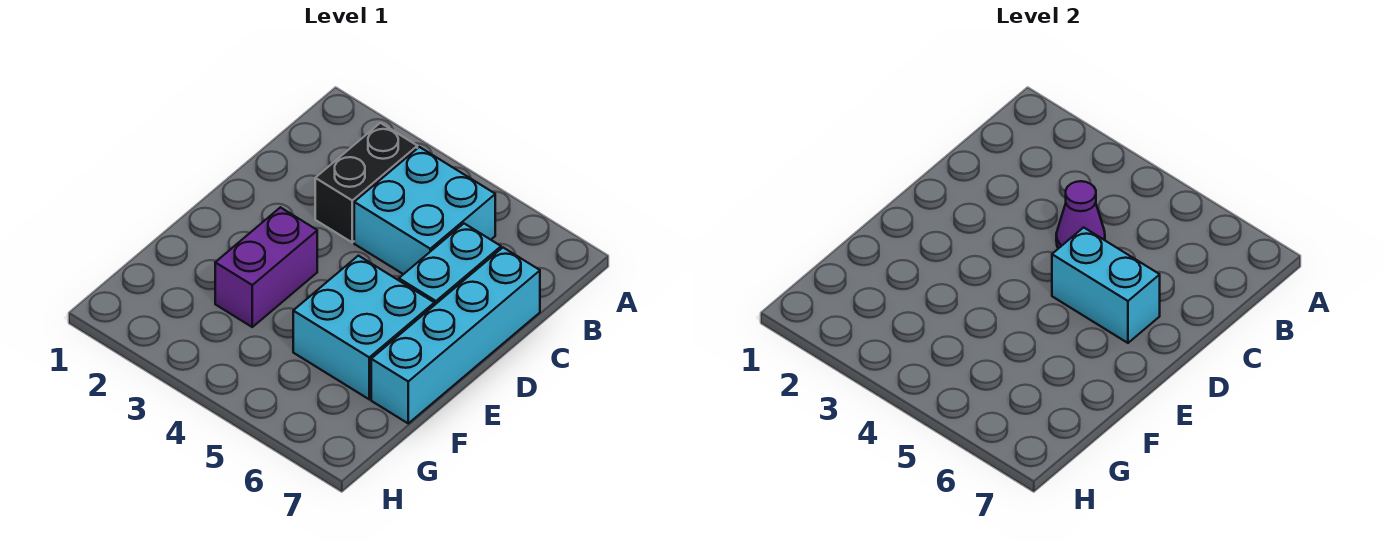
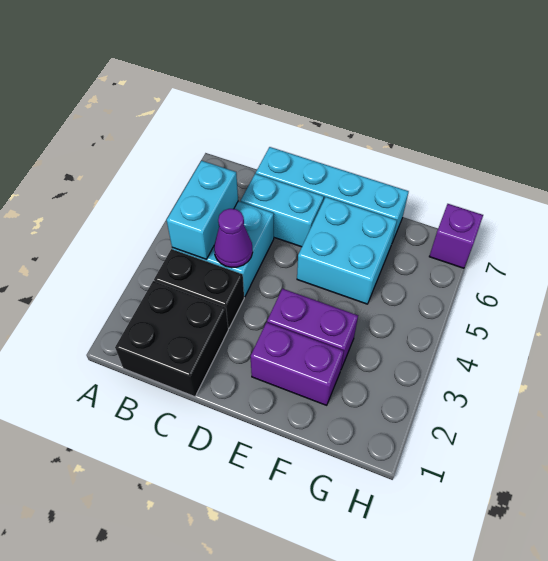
none -> black 2x2 brick [115,281,228,397]
cyan 1x2 brick [1052,227,1160,343] -> cyan 1x2 brick moved to [167,161,238,259]
none -> purple 1x2 brick [251,322,344,405]
none -> purple 1x1 brick [429,204,483,268]

